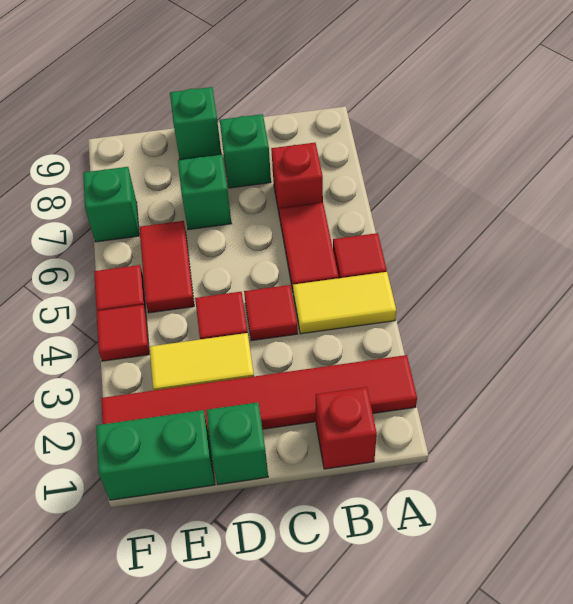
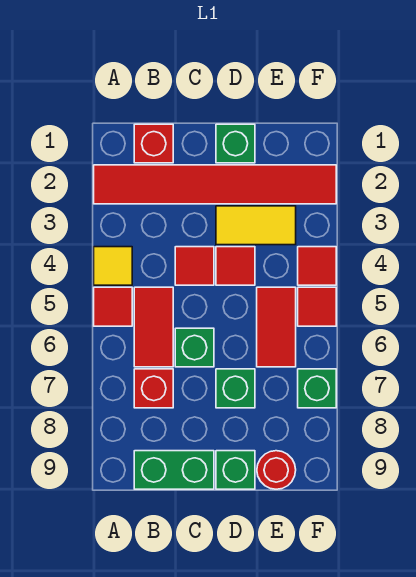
yellow 1x2 tile [293,272,396,334] -> yellow 1x1 tile [94,247,132,285]
green 1x1 brick [220,114,271,188] -> green 1x1 brick moved to [175,328,214,367]
green 1x2 brick [96,410,215,500] -> green 1x2 brick moved to [134,451,214,489]
none -> red 1x1 round brick [257,451,296,489]

